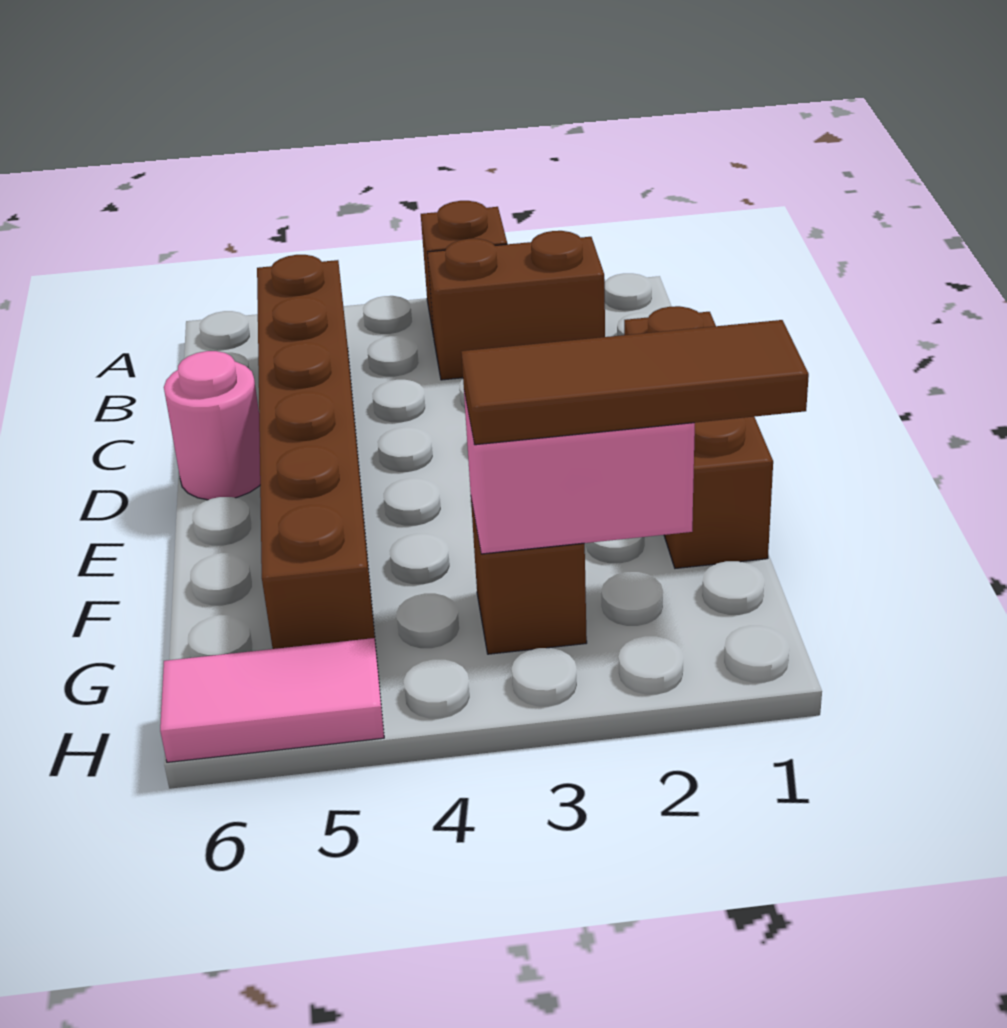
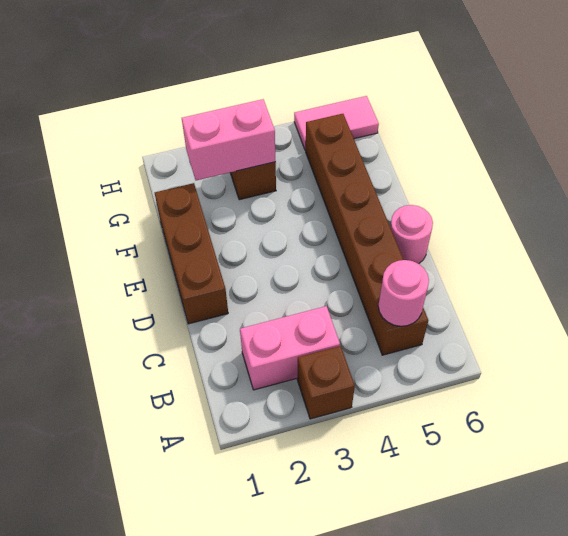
brown 1x2 brick [427,231,605,380] -> pink 1x2 brick [240,306,340,390]
none -> pink 1x1 round brick [378,260,429,326]
brown 1x3 tile [461,320,809,445] -> none

